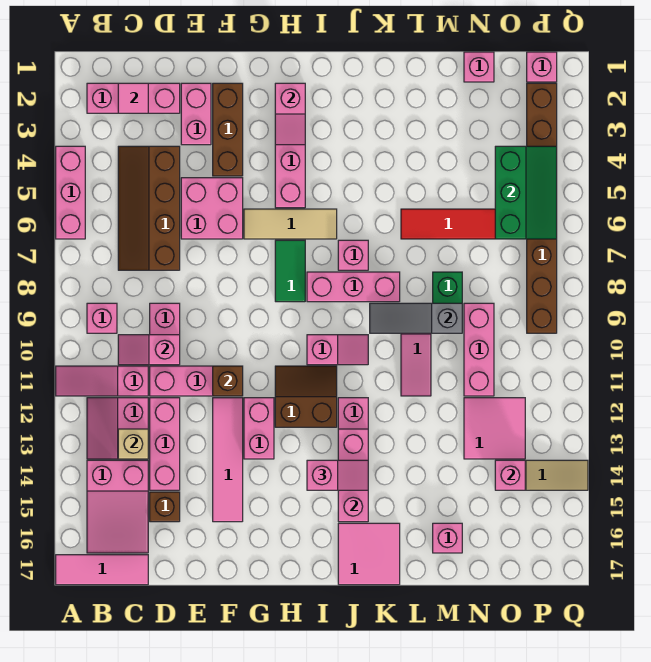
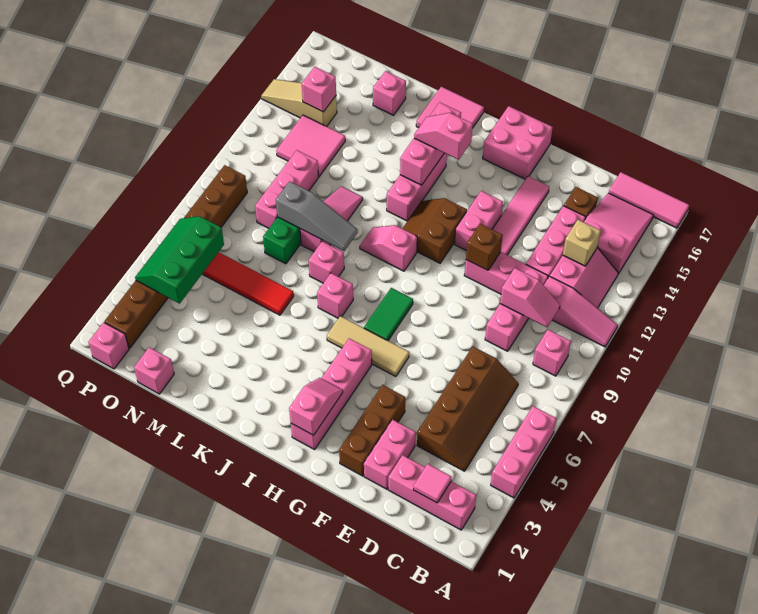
pink 2x2 brick [181,178,243,239] -> pink 2x2 brick moved to [483,106,553,179]
brown 2x2 slope [275,366,337,427] -> brown 2x2 slope turned to [402,198,467,263]
pink 1x3 brick [307,272,400,302] -> pink 1x1 brick [309,241,344,283]

